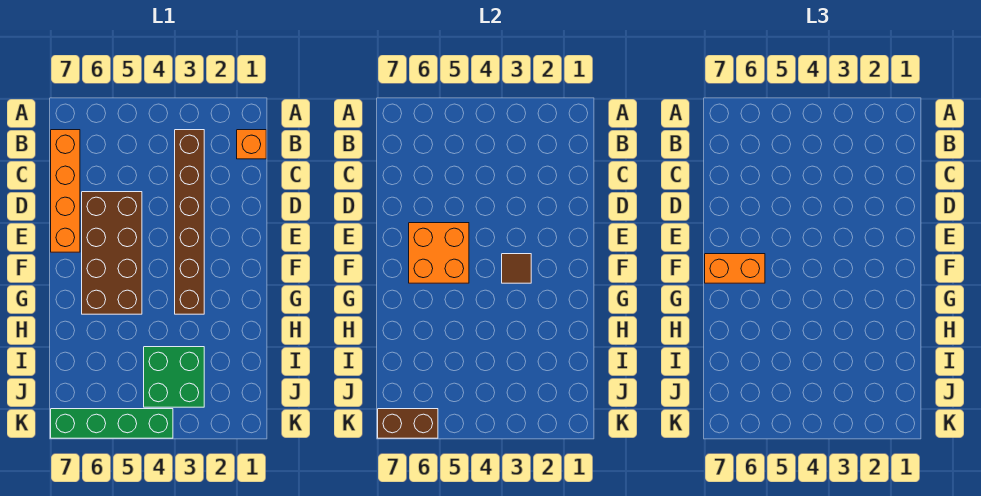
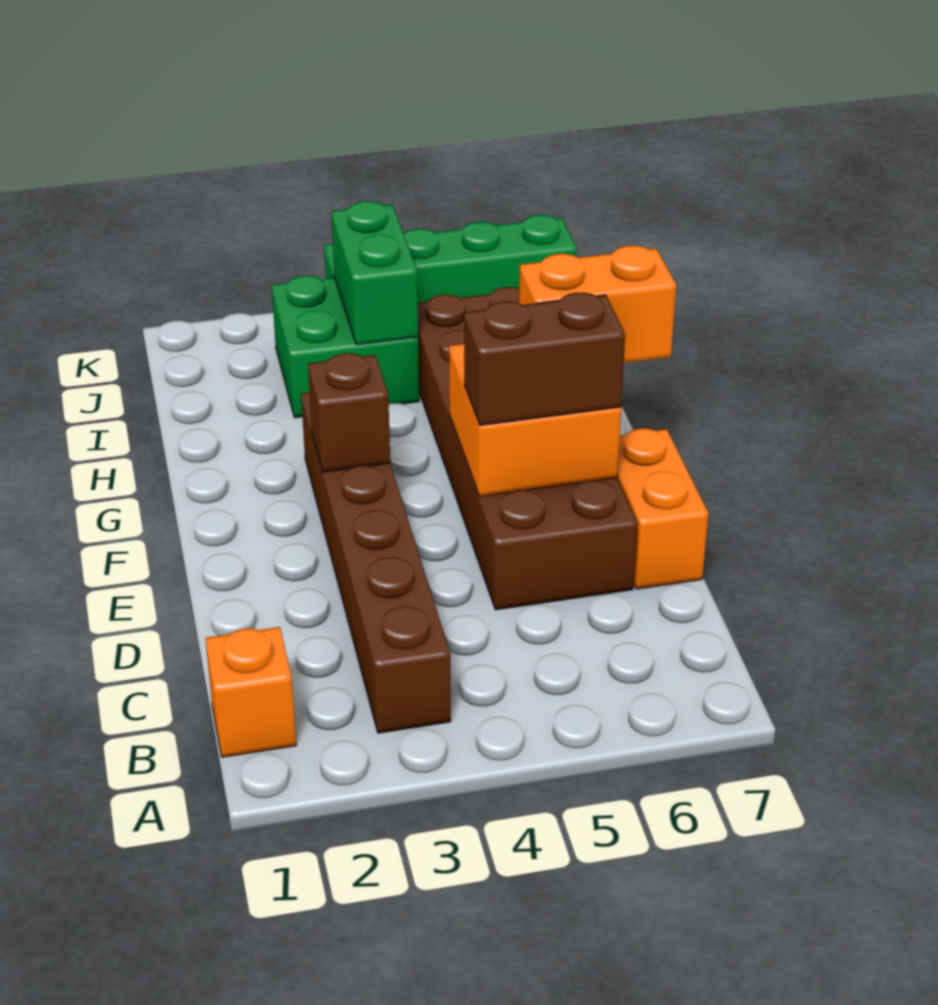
orange 1x4 brick [51,130,80,252] -> orange 1x2 brick [617,428,708,589]
brown 2x4 brick [82,192,142,314] -> brown 2x6 brick [418,287,637,610]
brown 1x1 tile [502,254,531,283] -> brown 1x1 brick [308,353,390,472]
none -> green 1x2 brick [331,201,418,345]
brown 1x2 brick [378,409,438,438] -> brown 1x2 brick moved to [464,293,625,425]

